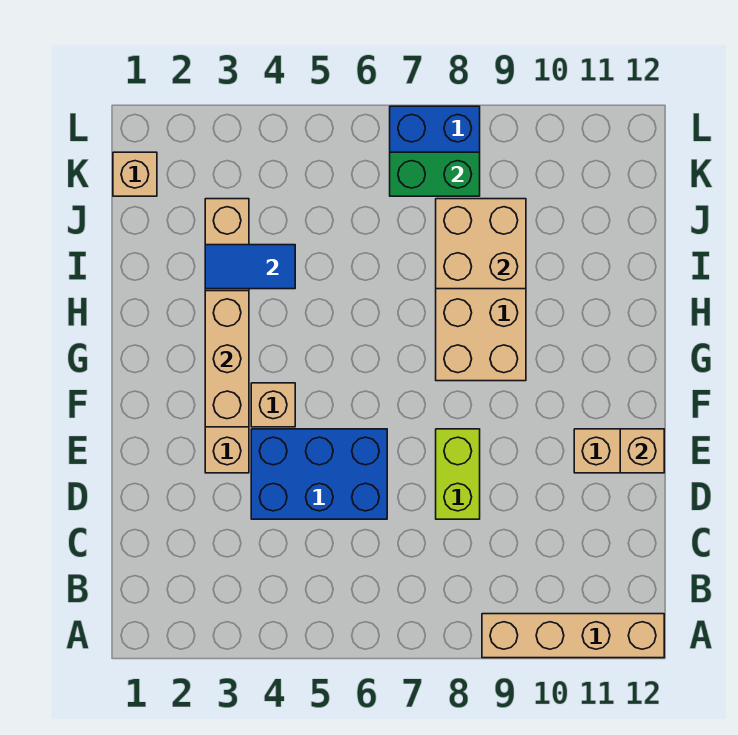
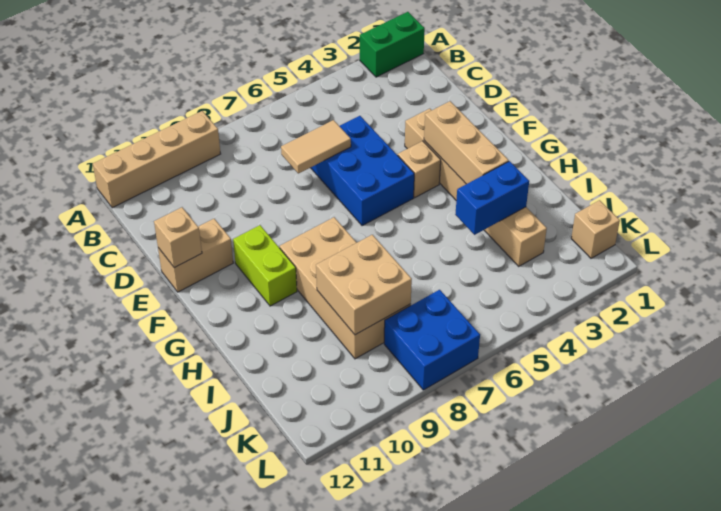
blue 2x3 brick [251,429,387,519] -> blue 2x3 brick turned to [311,116,414,226]
none -> tan 1x2 tile [281,120,351,173]
lime 1x2 brick [436,429,480,519] -> lime 1x2 brick moved to [233,225,297,306]
blue 1x2 tile [205,245,295,289] -> blue 1x2 brick [455,161,529,235]
green 1x2 brick [390,152,480,196] -> green 1x2 brick moved to [360,12,425,77]

